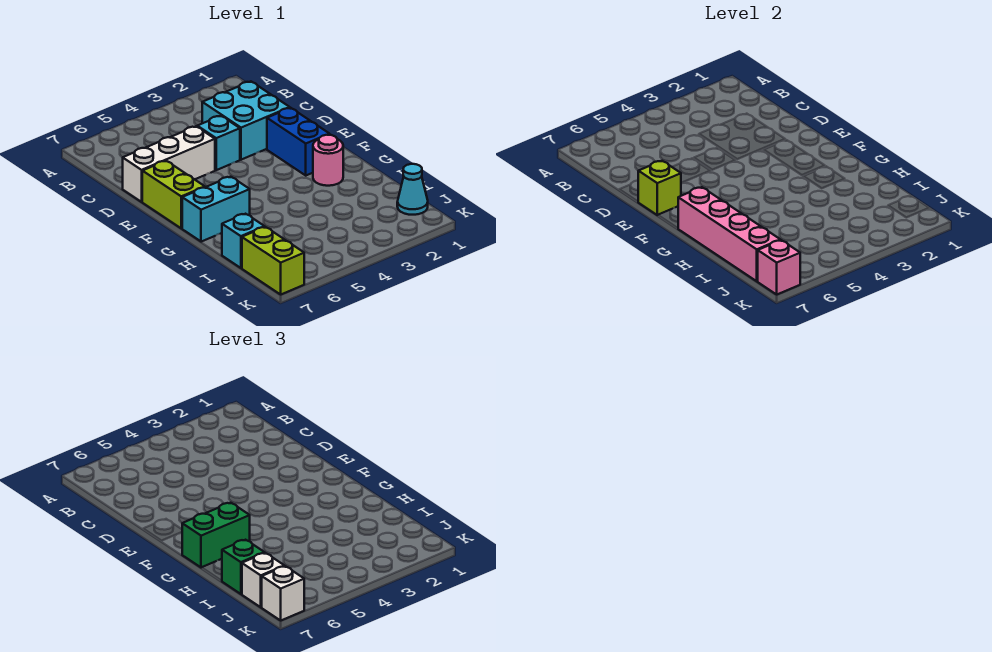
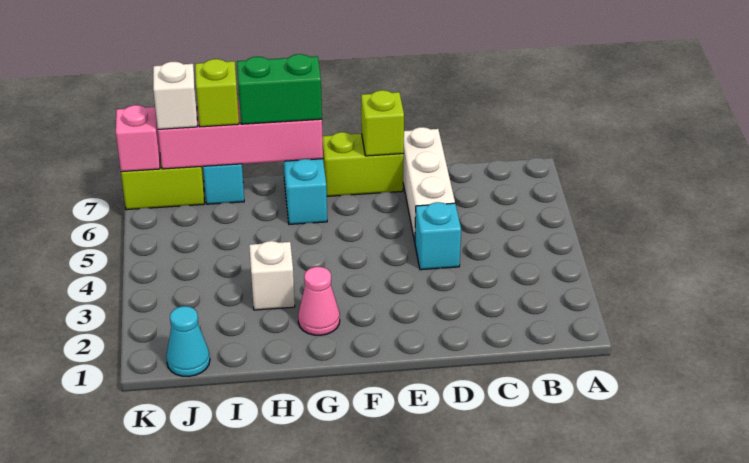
cyan 2x2 brick [202,81,290,160] -> none
blue 1x2 brick [267,108,330,175] -> none
pink 1x1 round brick [313,135,343,186] -> pink 1x1 cone [298,267,340,335]
green 1x2 brick [182,503,250,568] -> green 1x2 brick turned to [237,54,322,124]
green 1x1 brick [222,540,265,594] -> lime 1x1 brick [195,59,239,127]
white 1x1 brick [262,566,304,620] -> white 1x1 brick moved to [249,241,295,310]

